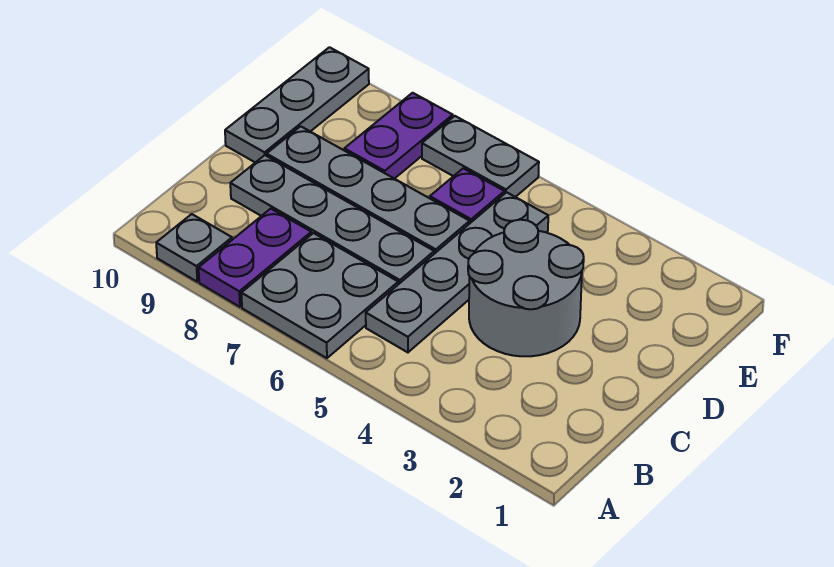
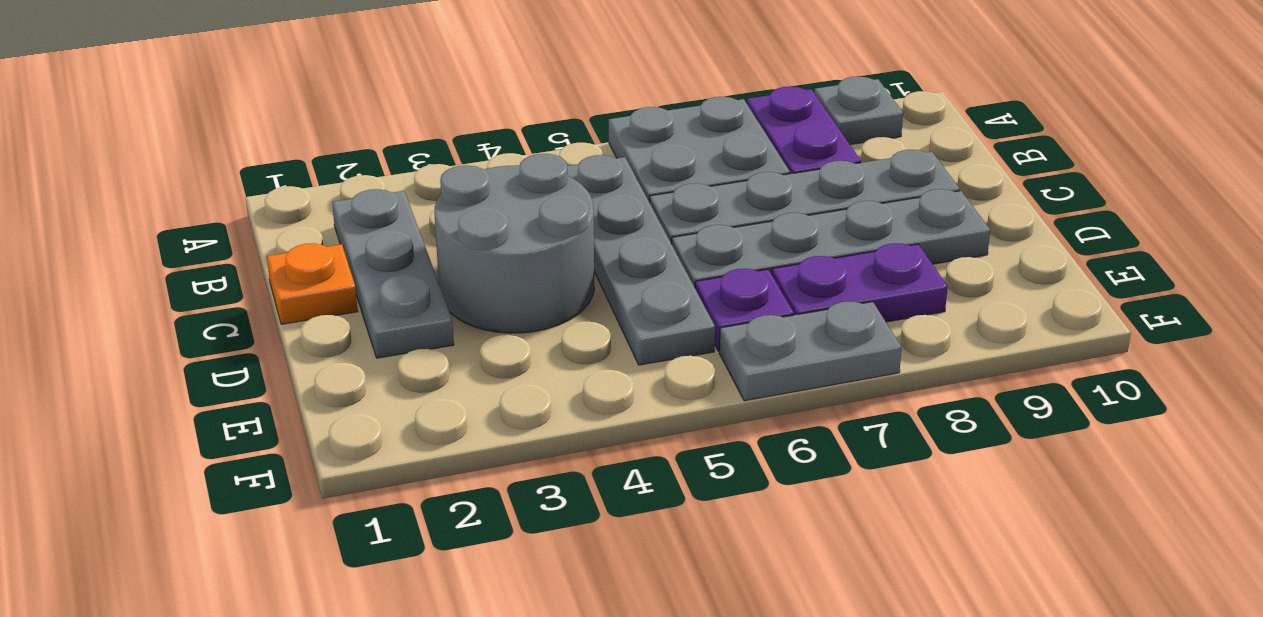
none -> orange 1x1 plate [267,243,358,324]
grey 1x3 plate [225,47,369,163] -> grey 1x3 plate moved to [332,189,454,358]
purple 1x2 plate [344,93,453,179] -> purple 1x2 plate turned to [772,243,948,322]

